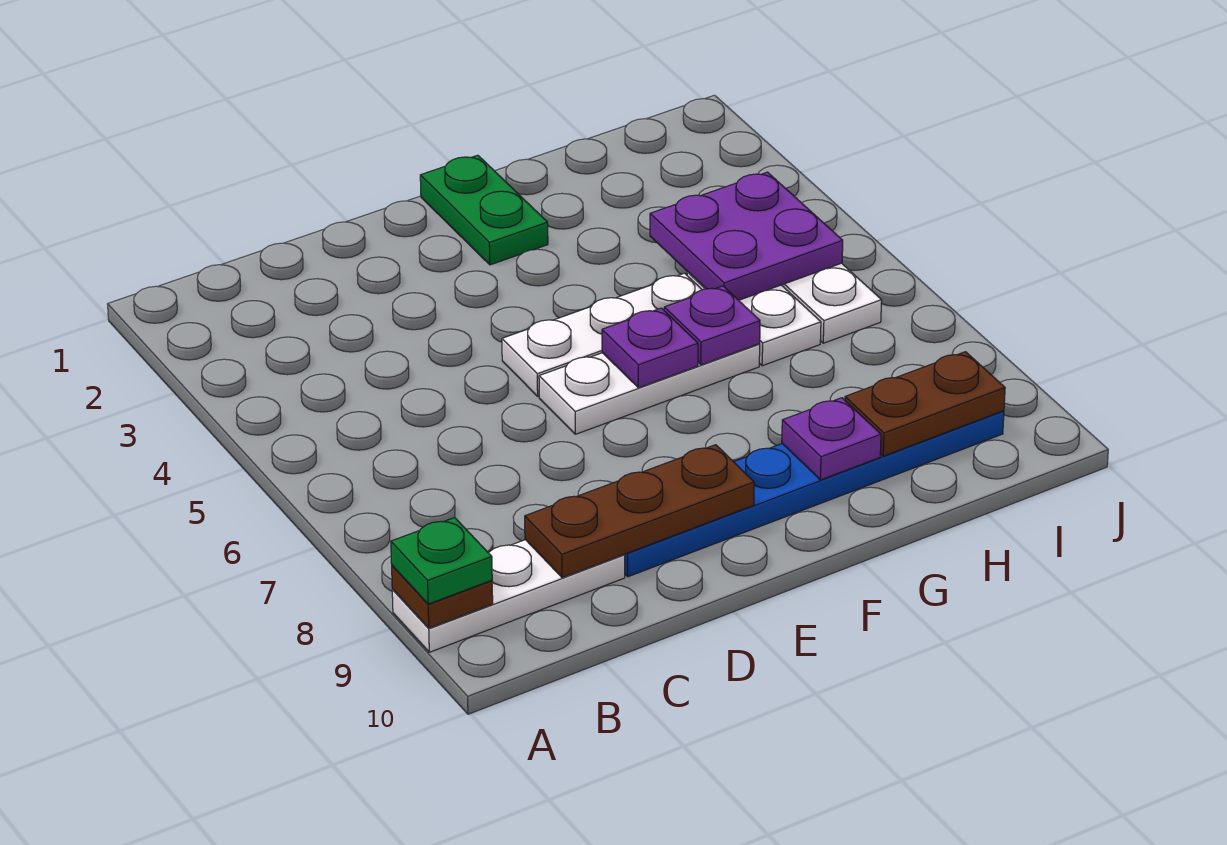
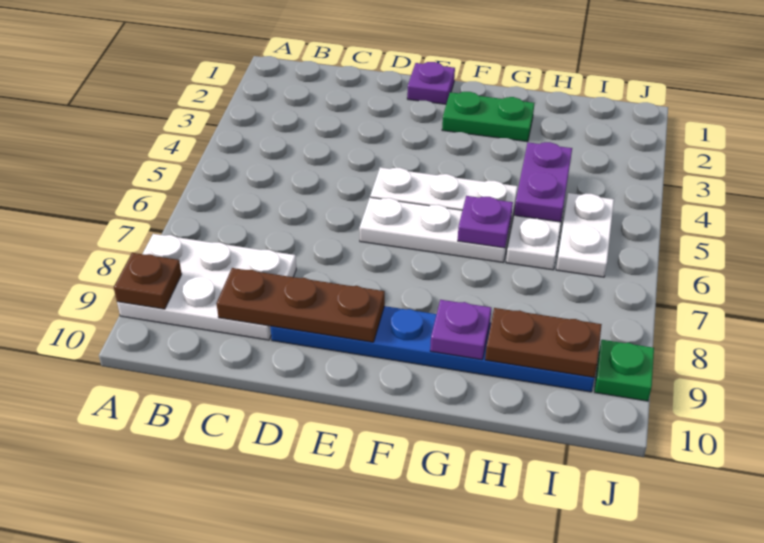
white 1x3 plate [392,540,625,652] -> white 2x3 plate [117,234,296,340]
green 1x1 plate [391,518,492,604] -> green 1x1 plate moved to [595,340,654,401]
green 1x2 plate [420,155,548,265] -> green 1x2 plate turned to [442,92,534,142]
purple 1x1 plate [602,308,698,388] -> purple 1x1 plate moved to [407,62,455,104]
purple 2x2 plate [650,172,843,300] -> purple 1x2 plate [514,142,572,222]

